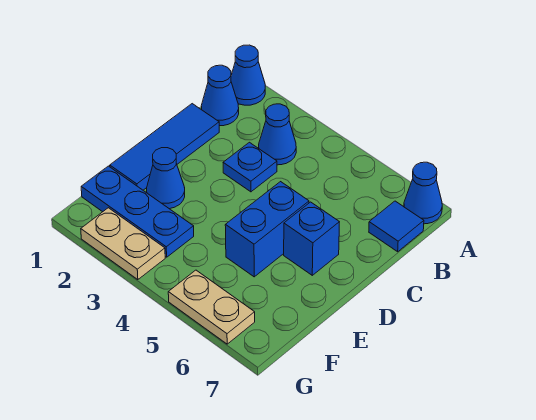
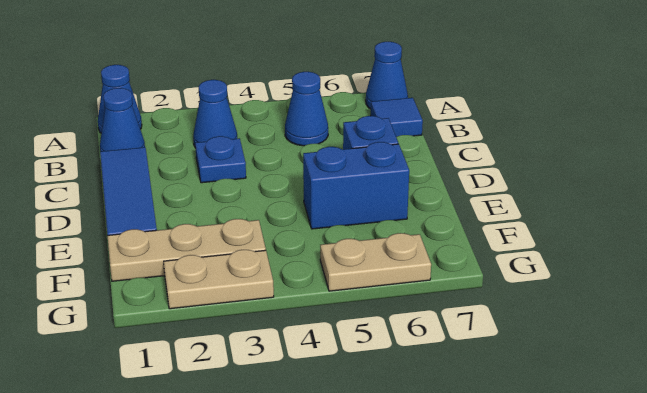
blue 1x2 brick [225,182,309,277] -> blue 1x2 brick turned to [303,142,409,229]
blue 1x1 cone [147,148,185,209] -> blue 1x1 cone moved to [285,72,328,146]
blue 1x3 plate [81,166,194,257] -> tan 1x3 plate [108,219,266,281]

